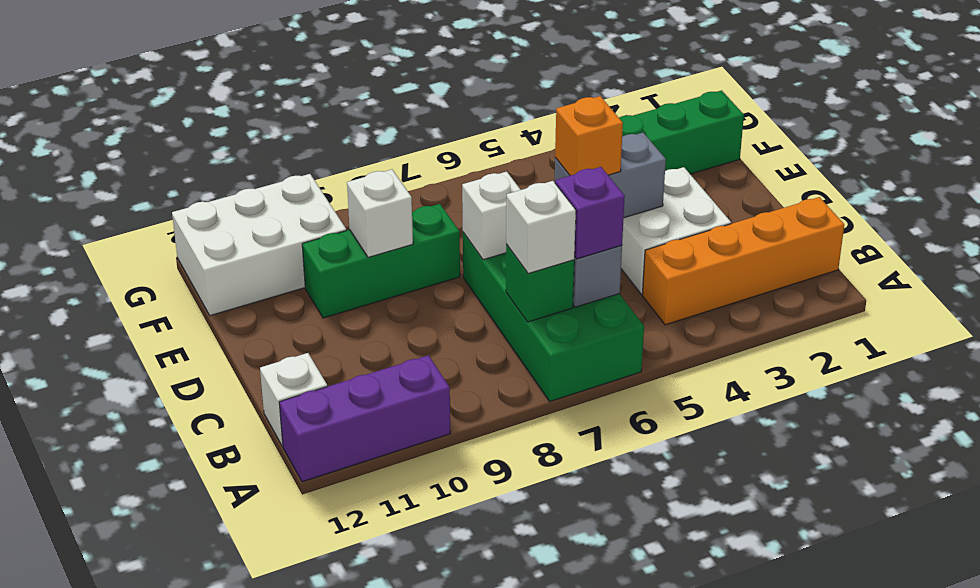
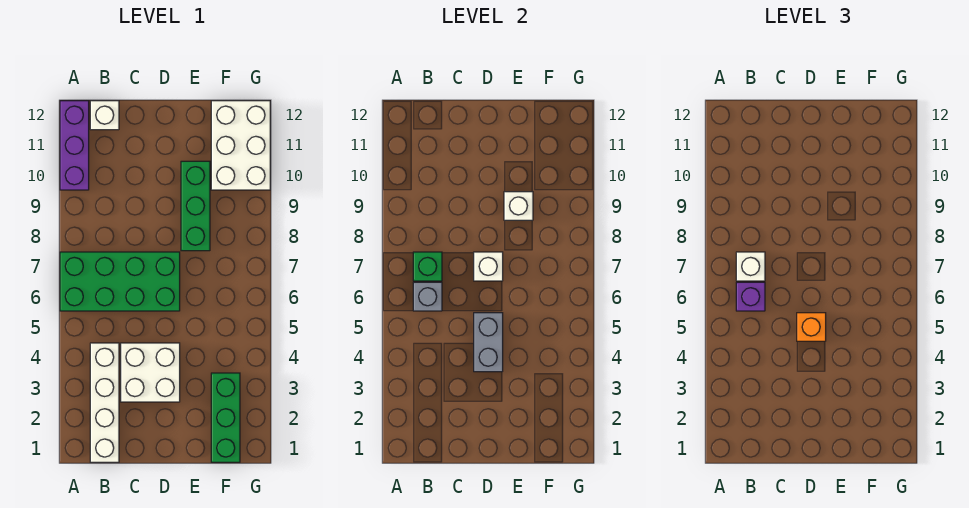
orange 1x4 brick [642,197,844,325] -> white 1x4 brick [90,343,119,462]

